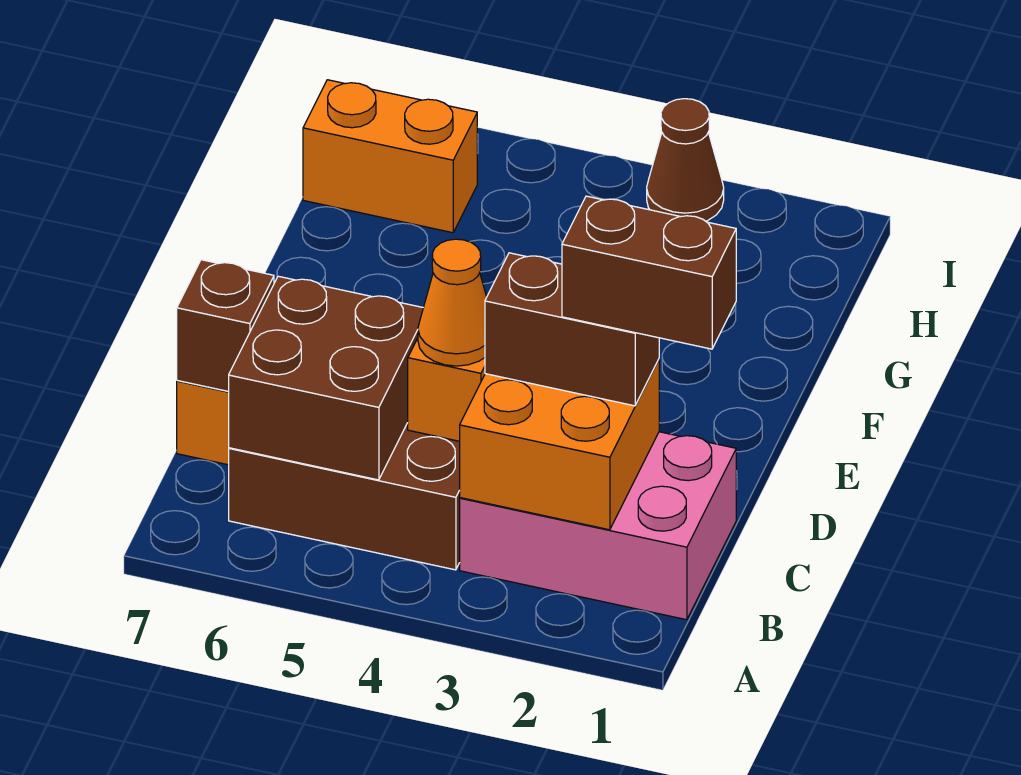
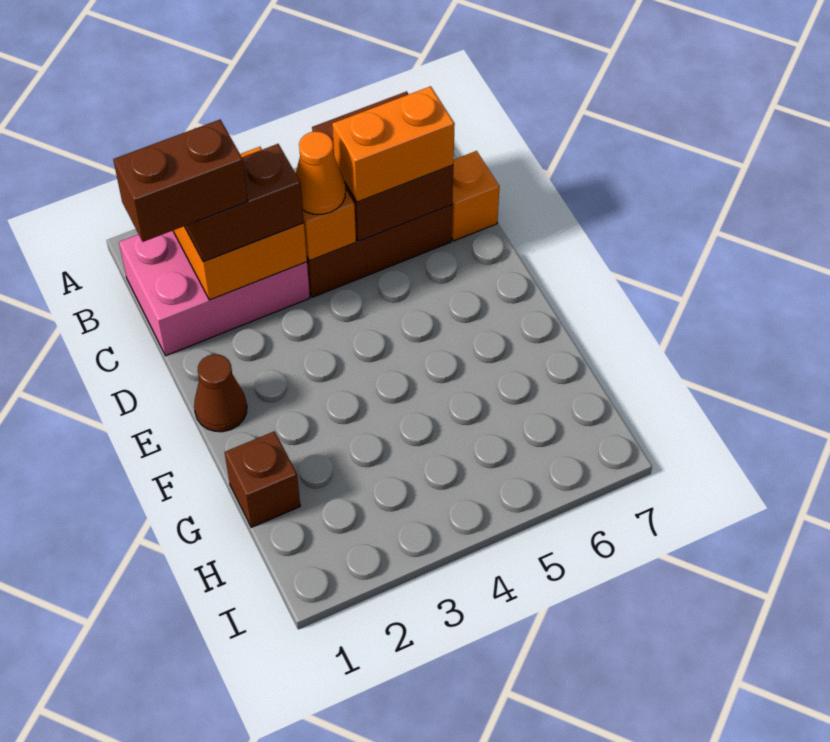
brown 1x1 brick [177,260,274,392] -> brown 1x1 brick moved to [225,431,300,527]
orange 1x2 brick [303,80,477,233] -> orange 1x2 brick moved to [332,86,455,202]
brown 1x1 cone [647,99,724,221] -> brown 1x1 cone moved to [194,354,247,432]

